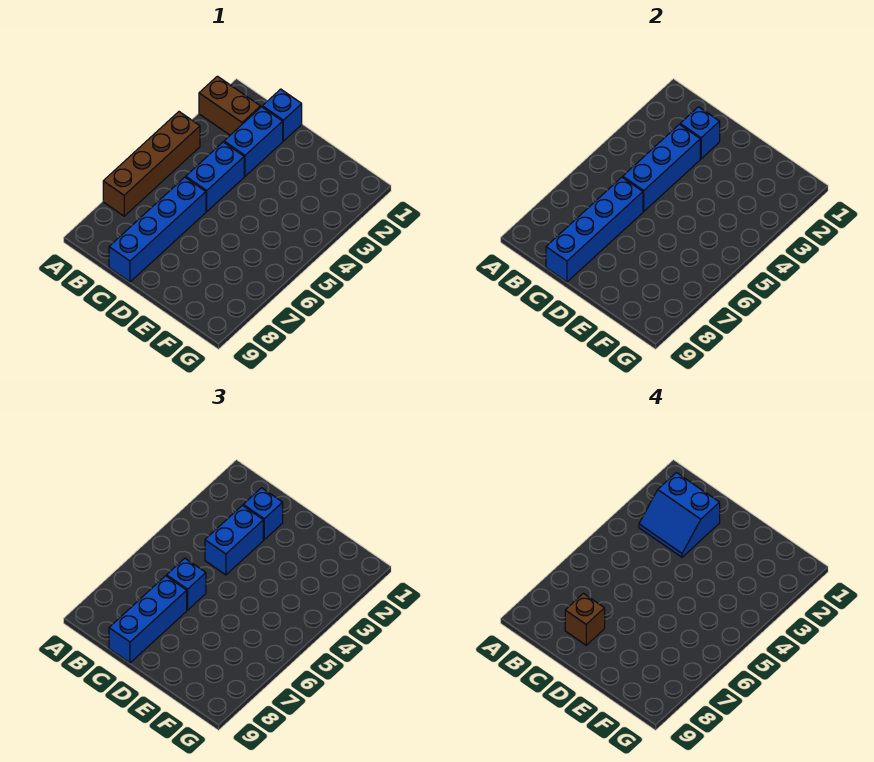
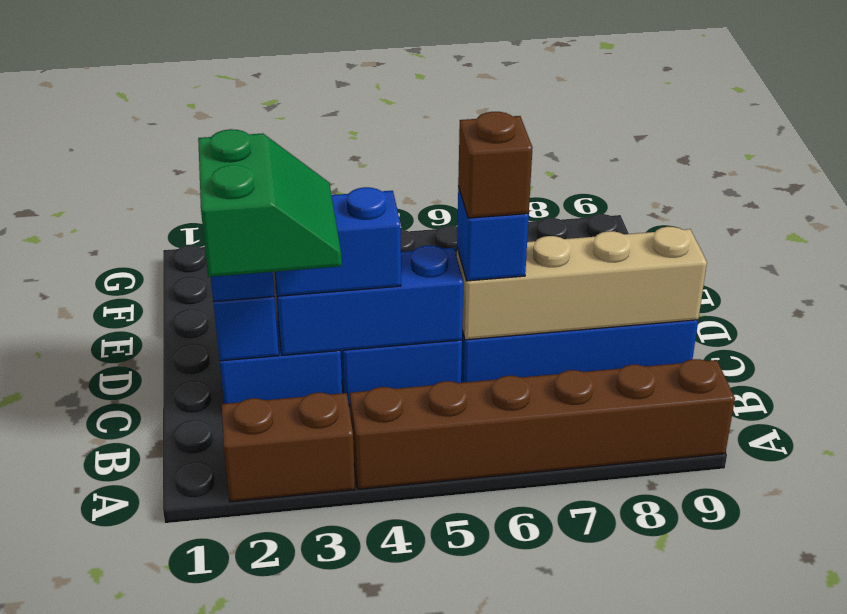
brown 1x2 brick [199,76,260,135] -> brown 1x2 brick turned to [222,393,355,502]
brown 1x4 brick [103,112,200,216] -> brown 1x6 brick [350,359,735,489]
blue 2x2 slope [639,473,720,557] -> green 2x2 slope [198,129,342,277]
blue 1x1 brick [262,89,302,141] -> none
blue 1x4 brick [546,177,643,282] -> tan 1x4 brick [457,227,707,340]
blue 1x3 brick [109,576,187,663] -> none
brown 1x1 brick [565,594,605,645] -> brown 1x1 brick moved to [458,112,532,218]

